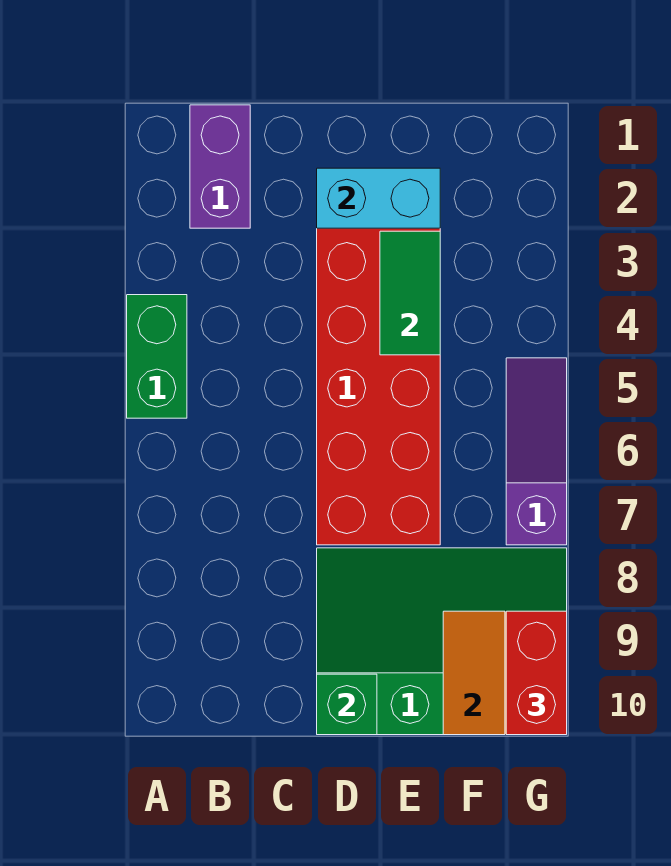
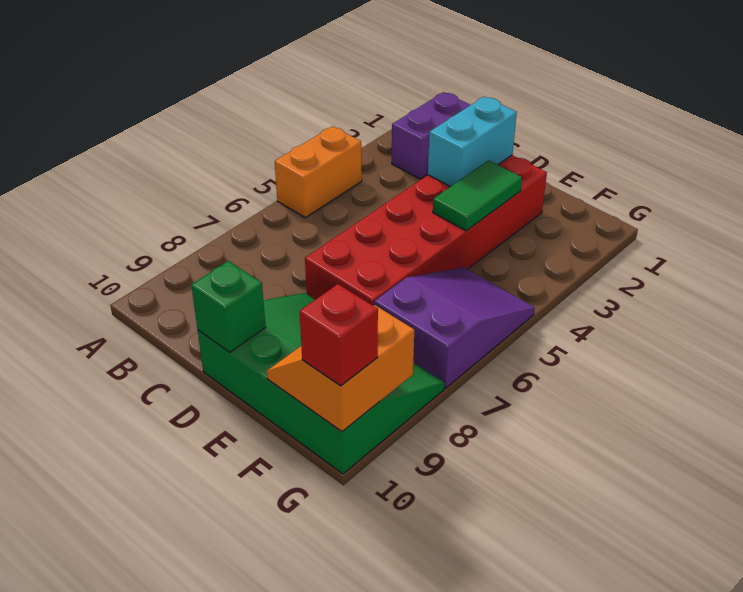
green 1x2 brick [127,295,187,418] -> orange 1x2 brick [275,126,362,218]
cyan 1x2 brick [317,168,440,228] -> cyan 1x2 brick turned to [428,97,517,187]
purple 1x3 slope [506,358,567,545] -> purple 2x3 slope [374,267,535,388]
red 1x2 brick [506,611,567,735] -> red 1x1 brick [299,284,378,386]

